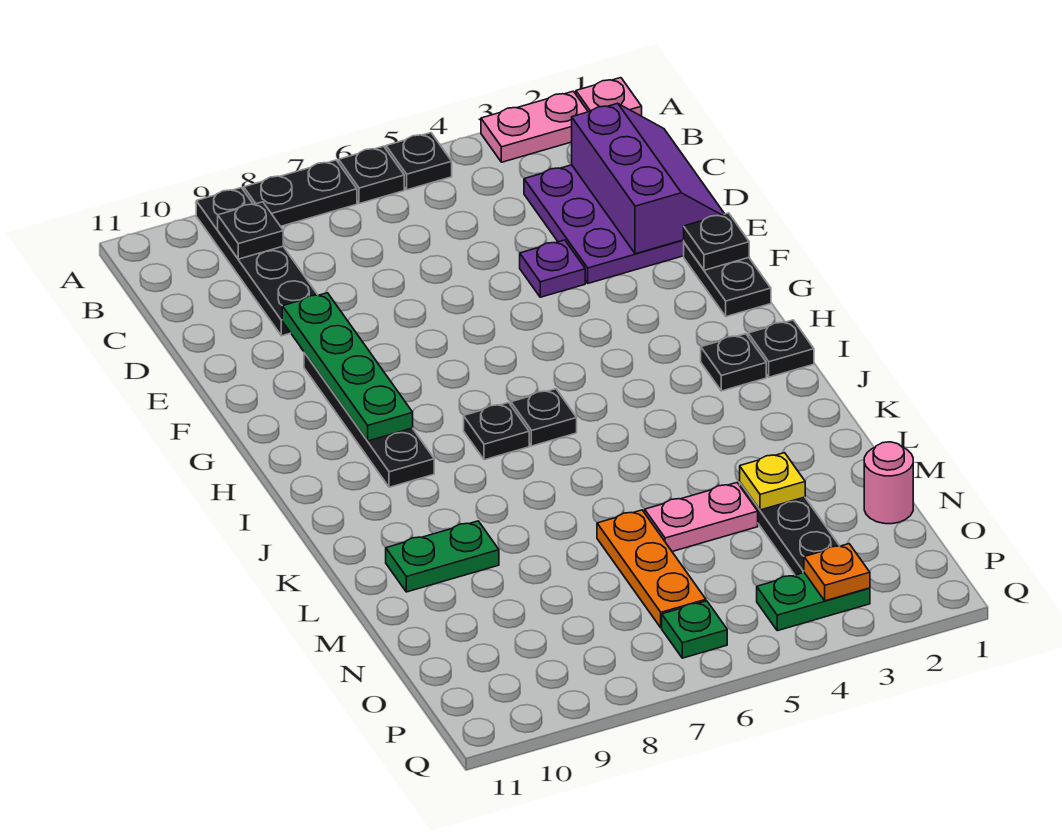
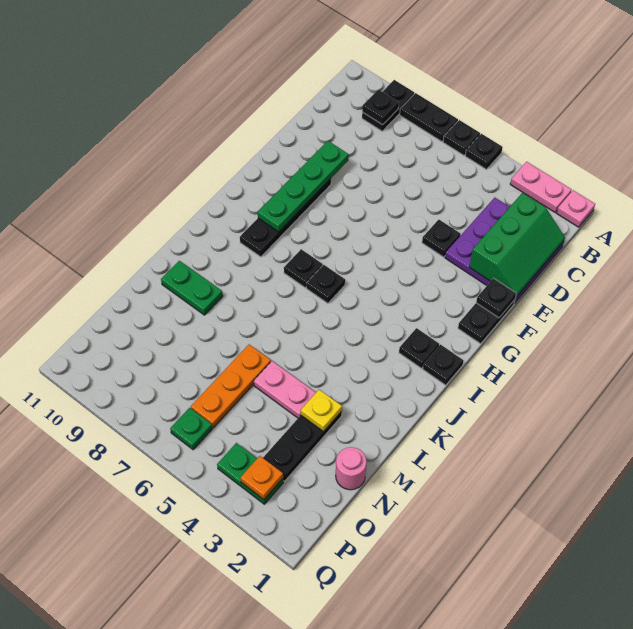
black 1x4 plate [196,188,317,336] -> black 1x2 plate [362,80,414,131]
purple 2x3 slope [572,103,724,254] -> green 2x3 slope [469,193,565,297]
purple 1x1 plate [520,240,585,297] -> black 1x1 plate [422,220,461,257]

